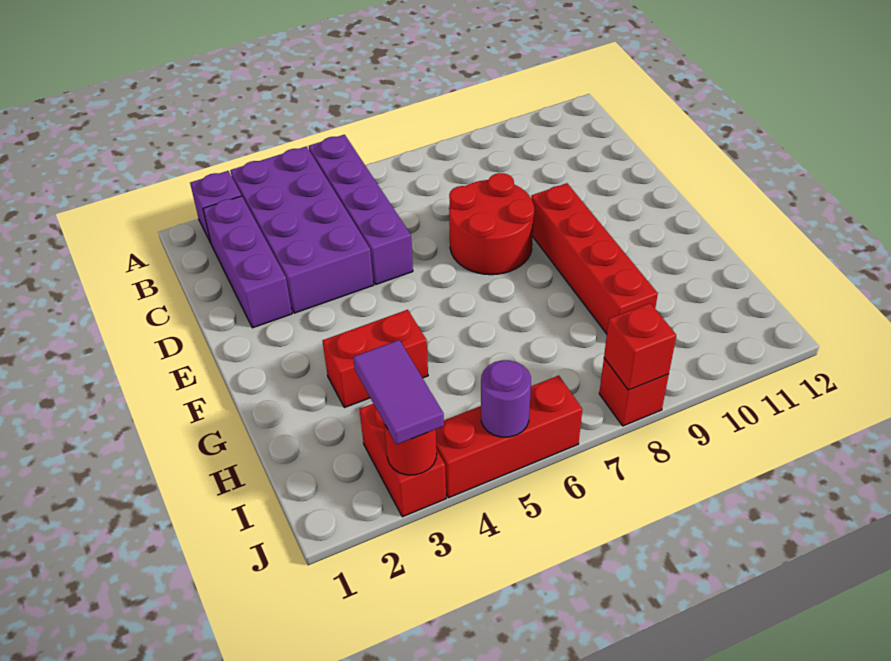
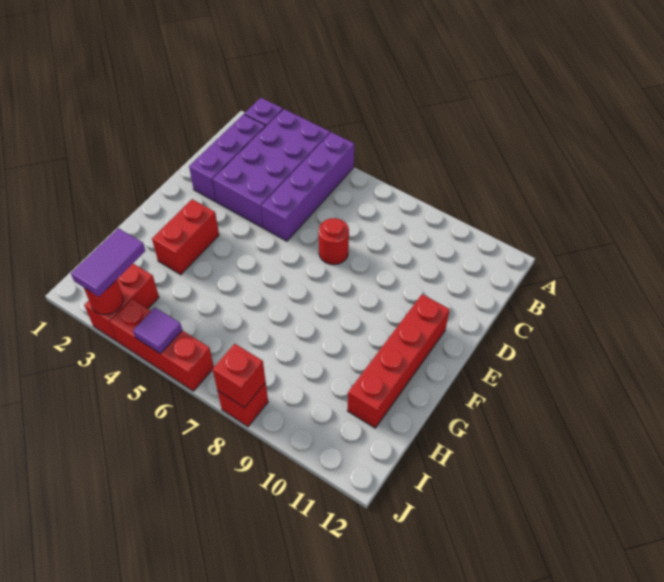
red 2x2 round brick [449,173,534,275] -> red 1x1 round brick [319,218,349,265]
red 1x4 brick [531,183,658,334] -> red 1x4 brick moved to [347,294,450,428]
red 1x2 brick [322,310,428,408] -> red 1x2 brick turned to [152,199,219,275]
purple 1x1 round brick [481,360,531,437] -> purple 1x1 tile [133,308,182,354]

